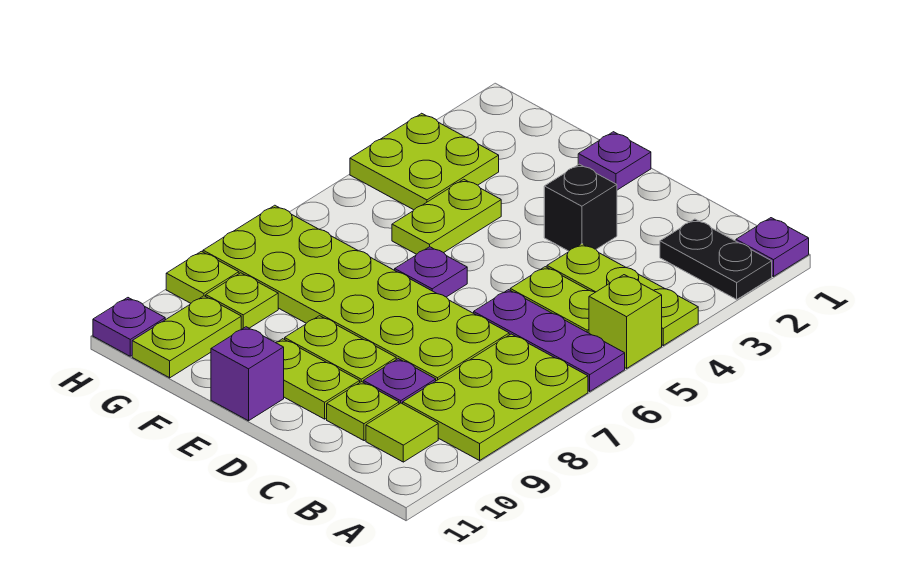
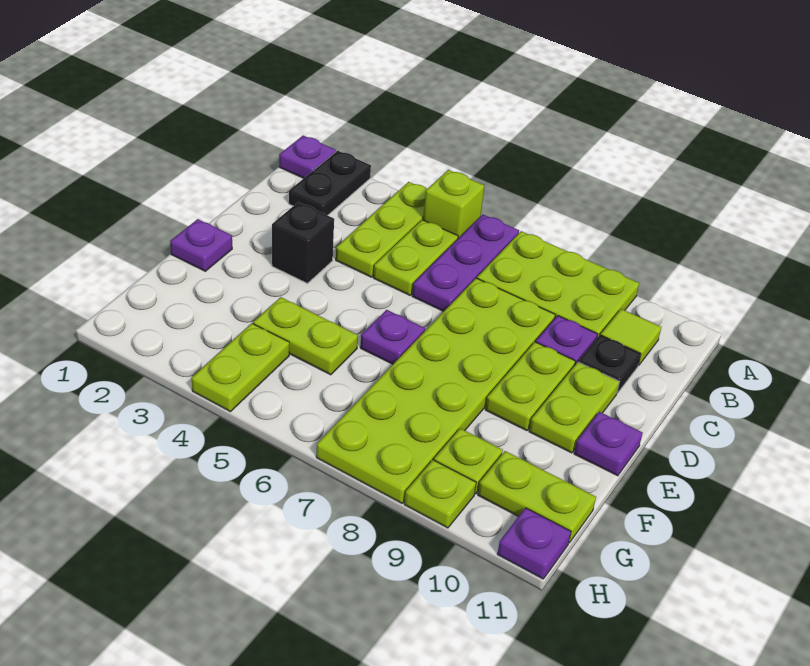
lime 1x1 plate [327,382,399,441] -> black 1x1 plate [579,335,641,393]
purple 1x1 brick [211,327,284,421] -> purple 1x1 plate [574,412,643,476]
lime 2x2 plate [350,113,499,210] -> lime 1x2 plate [192,323,289,412]

